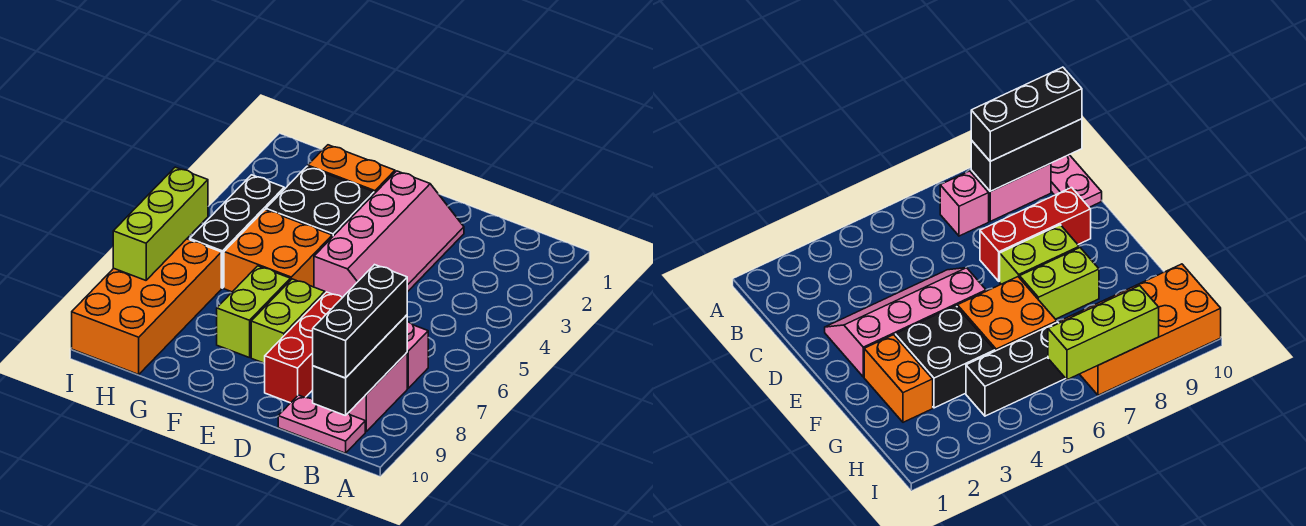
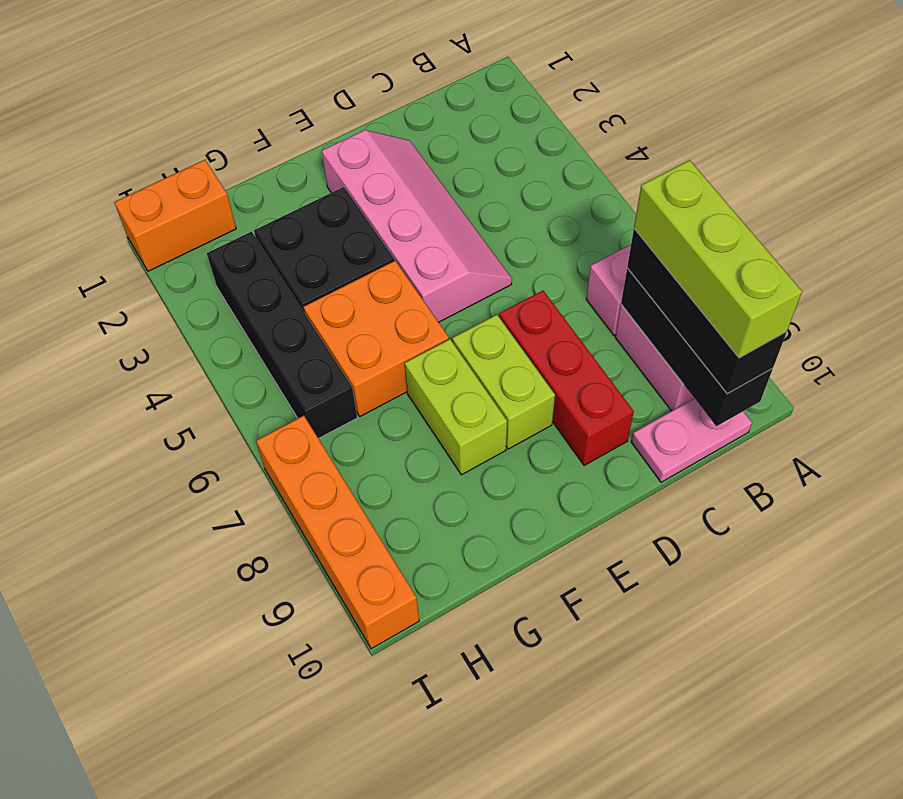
orange 1x2 brick [308,145,395,194] -> orange 1x2 brick moved to [114,160,236,271]
black 1x3 brick [190,175,284,288] -> black 1x4 brick [207,232,357,439]
orange 2x4 brick [72,239,221,374] -> orange 1x4 brick [256,416,419,649]
lime 1x3 brick [113,167,208,280] -> lime 1x3 brick moved to [634,160,802,358]

